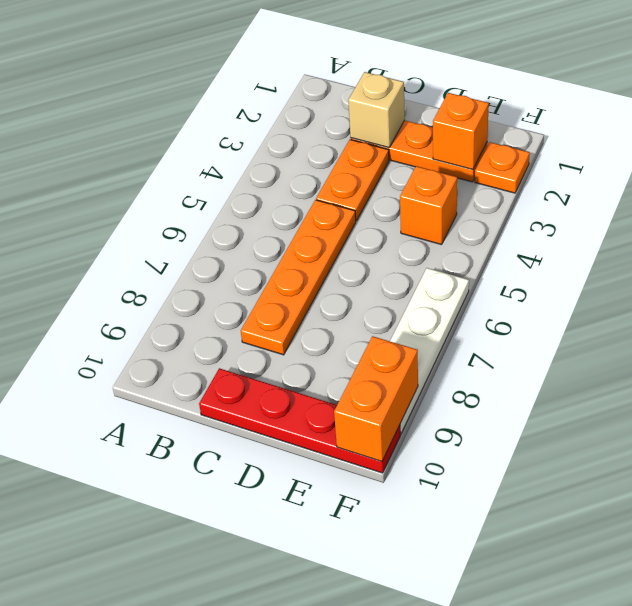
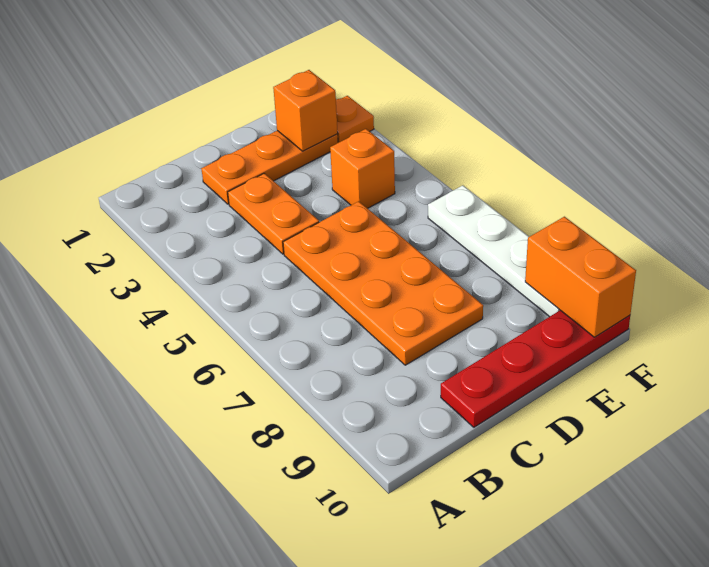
tan 1x1 brick [348,72,405,148] -> none
orange 1x4 plate [241,200,356,355] -> orange 2x4 plate [283,201,483,365]

